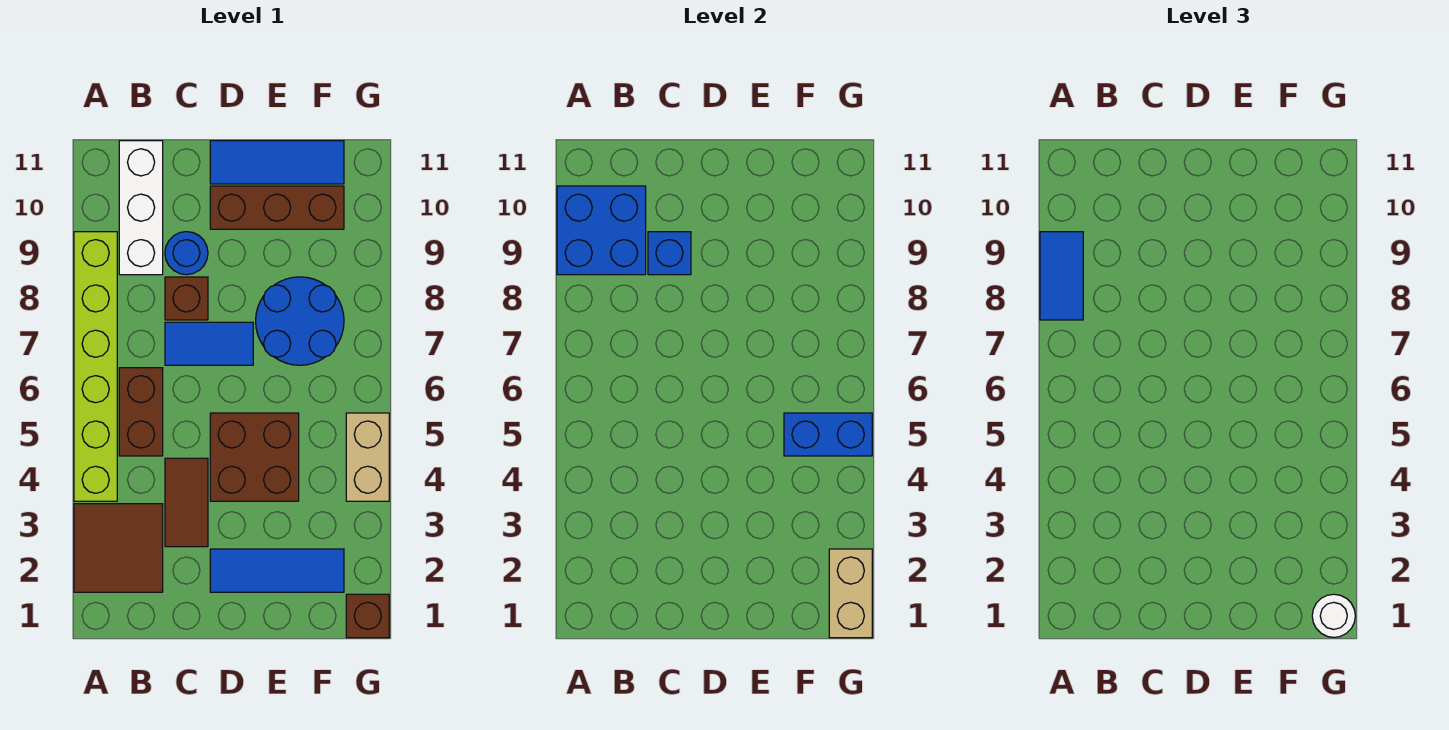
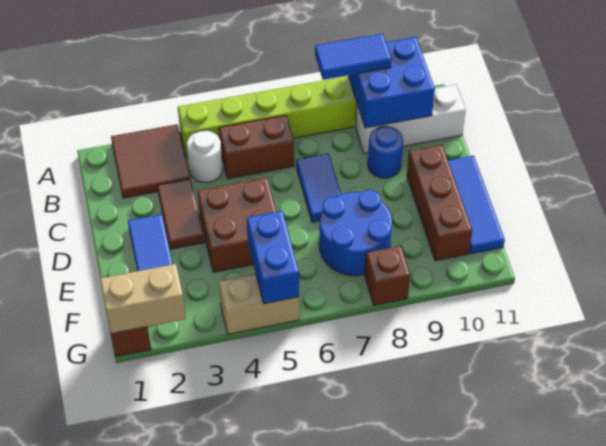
brown 1x2 tile [165,458,208,547] -> brown 1x2 tile turned to [157,179,204,249]
brown 1x1 brick [165,277,208,320] -> brown 1x1 brick moved to [365,246,410,305]
blue 1x1 brick [648,232,691,275] -> none
white 1x1 round brick [1312,594,1355,637] -> white 1x1 round brick moved to [187,130,223,183]

